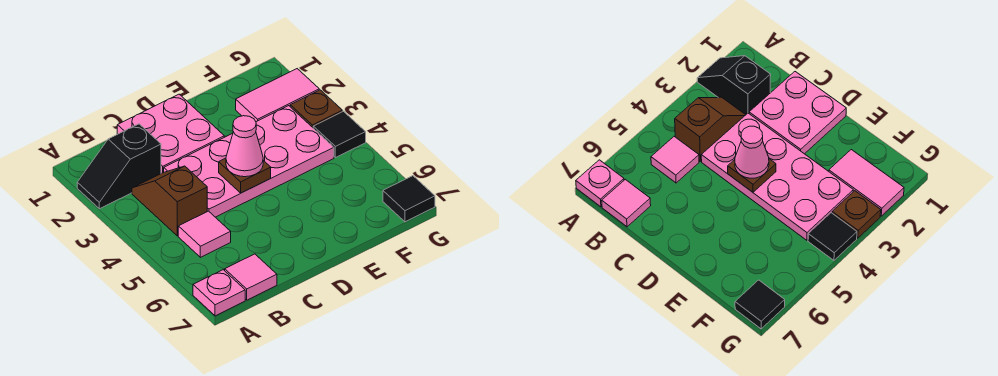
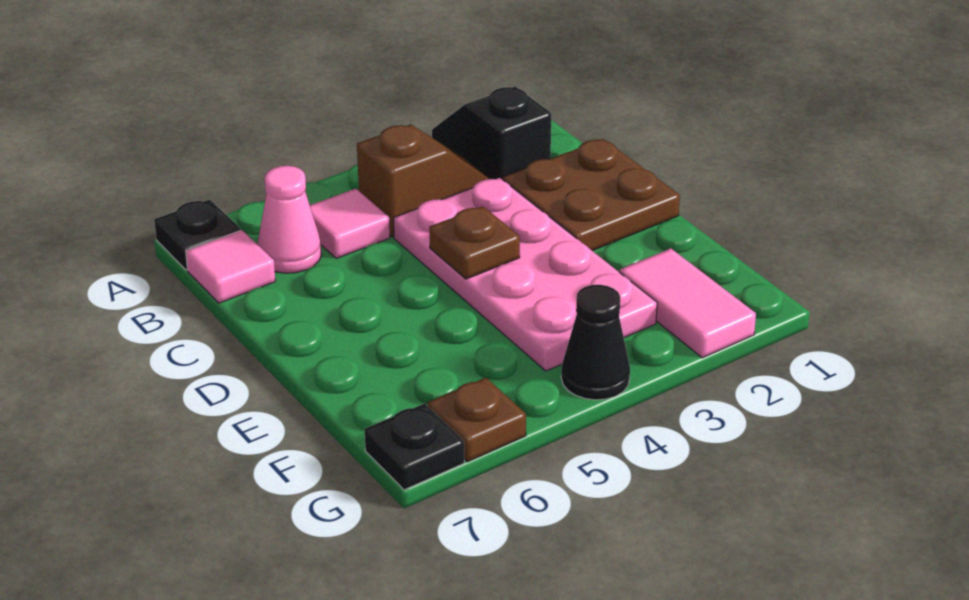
pink 1x1 plate [193,270,245,316] -> black 1x1 plate [154,200,241,270]
pink 2x2 plate [117,94,224,173] -> brown 2x2 plate [502,139,680,251]
pink 1x1 cone [226,116,263,177] -> pink 1x1 cone moved to [258,166,321,273]
brown 1x1 plate [290,90,342,127] -> brown 1x1 plate moved to [428,378,526,462]
black 1x1 tile [313,111,366,158] -> black 1x1 cone [561,285,630,400]
black 1x1 tile [383,176,435,222] -> black 1x1 plate [365,403,464,490]

